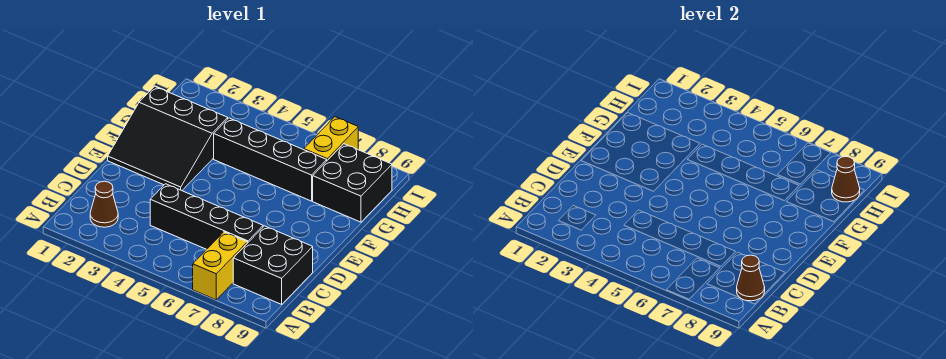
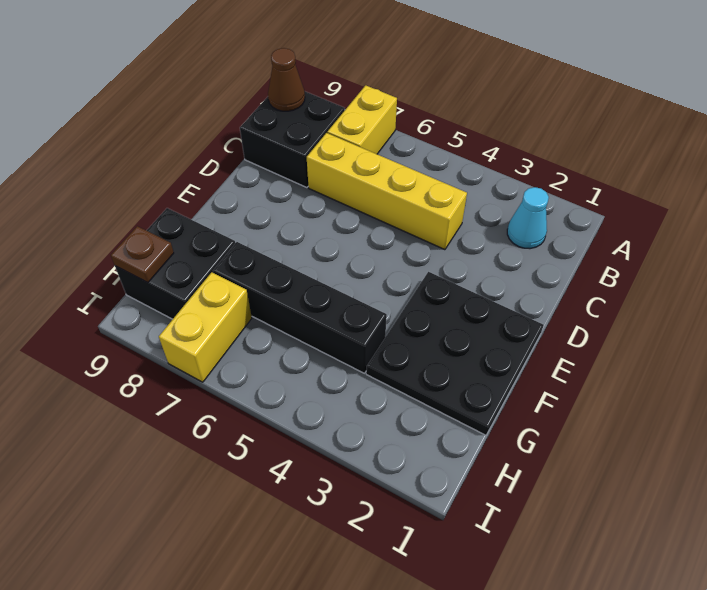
brown 1x1 cone [90,181,118,227] -> cyan 1x1 cone [507,187,549,249]
black 1x4 brick [150,184,263,249] -> yellow 1x4 brick [307,133,467,250]
black 3x3 slope [108,86,228,191] -> black 3x3 plate [366,272,544,435]
brown 1x1 cone [832,157,860,202] -> brown 1x1 plate [111,226,174,283]

